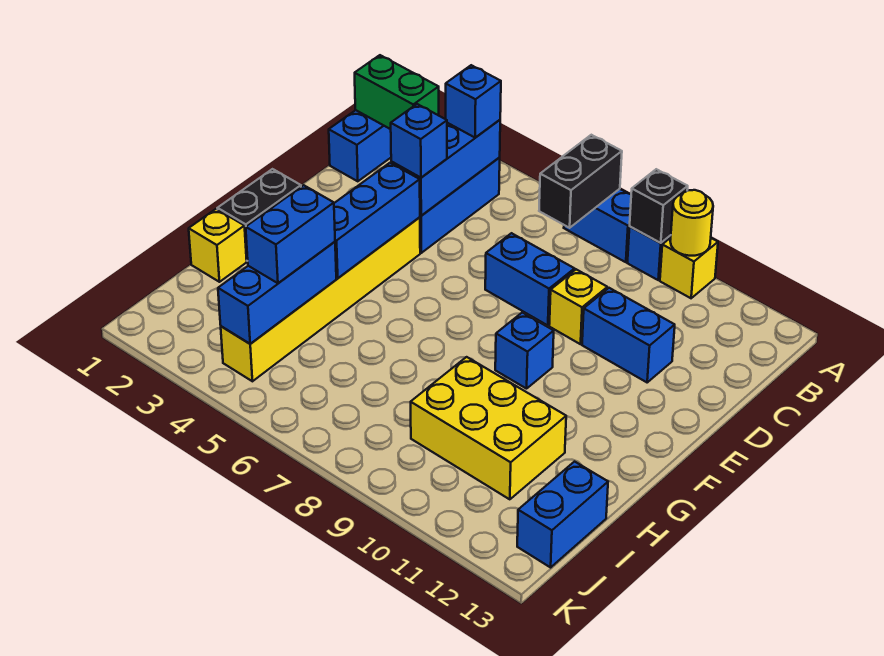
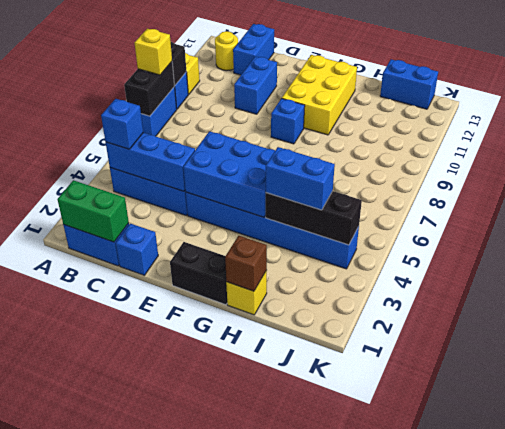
black 1x2 brick [539,135,622,228] -> black 1x2 brick turned to [124,62,175,116]
yellow 1x1 round brick [670,190,713,256] -> yellow 1x1 round brick moved to [215,31,238,71]
green 1x2 brick [355,55,439,129] -> green 1x2 brick turned to [57,180,129,242]
blue 1x1 brick [391,104,447,178] -> blue 1x1 brick moved to [116,223,158,275]
blue 1x2 brick [485,233,574,325] -> blue 1x2 brick moved to [233,24,274,75]
yellow 1x1 brick [549,269,607,344] -> yellow 1x1 brick moved to [135,29,172,75]
yellow 1x6 brick [221,217,420,381] -> blue 1x6 brick [185,192,359,269]
blue 1x3 brick [334,163,420,278] -> blue 2x3 brick [183,131,275,217]
none -> brown 1x1 brick [225,236,267,291]
blue 1x3 brick [218,242,336,344] -> black 1x3 brick [266,191,362,245]
yellow 2x3 brick [411,357,566,499] -> yellow 2x3 brick moved to [282,55,357,135]

